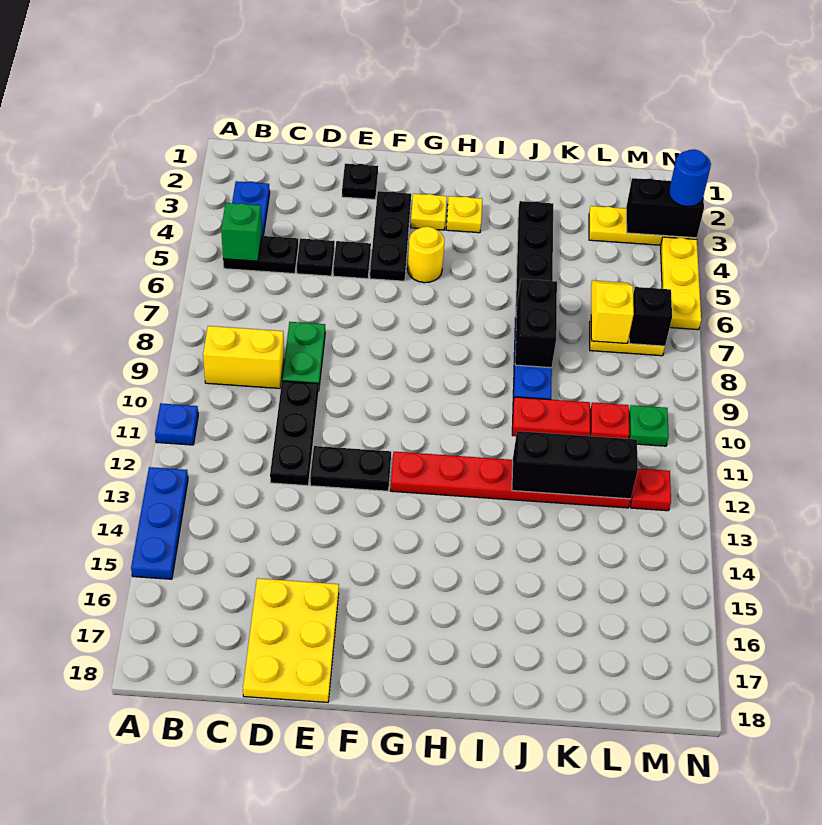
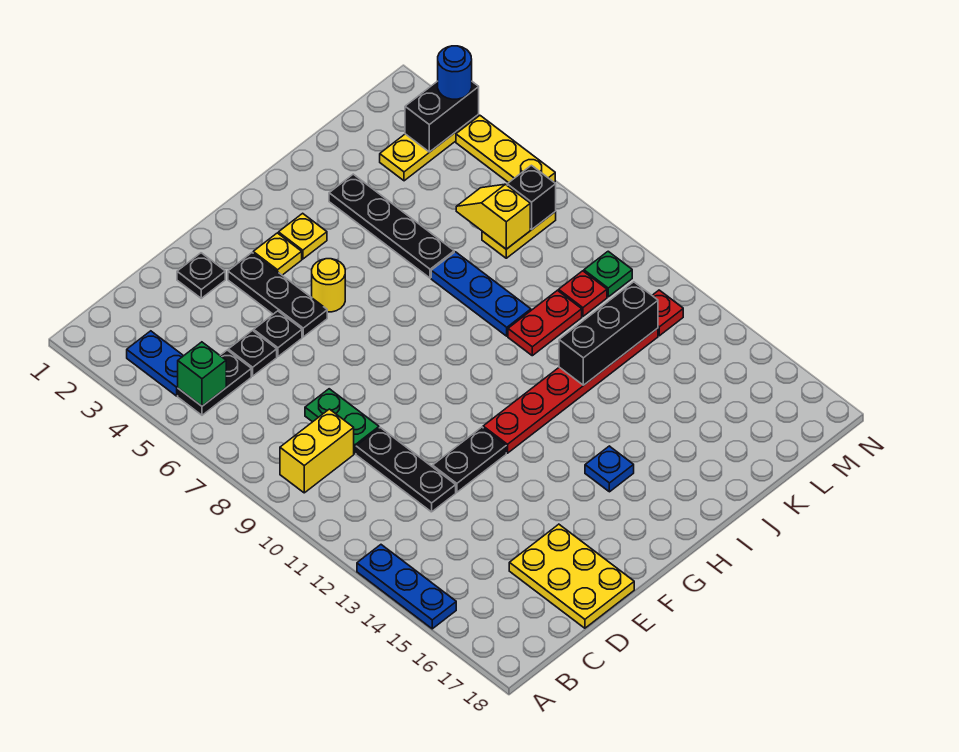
blue 1x1 plate [155,403,198,445] -> blue 1x1 plate moved to [585,446,634,492]
black 1x2 brick [515,279,557,368] -> none

